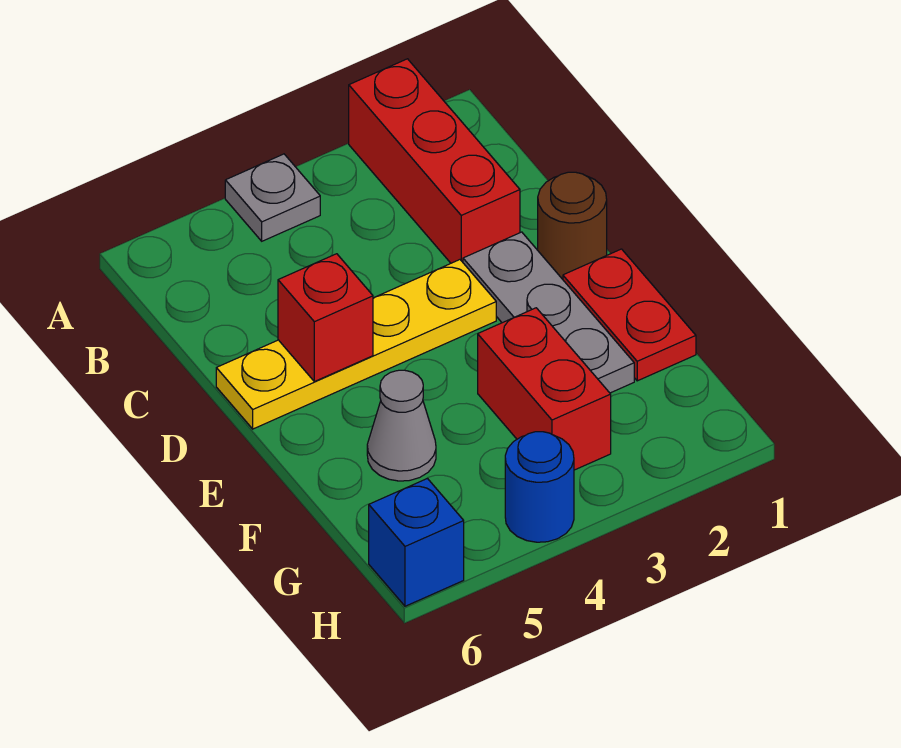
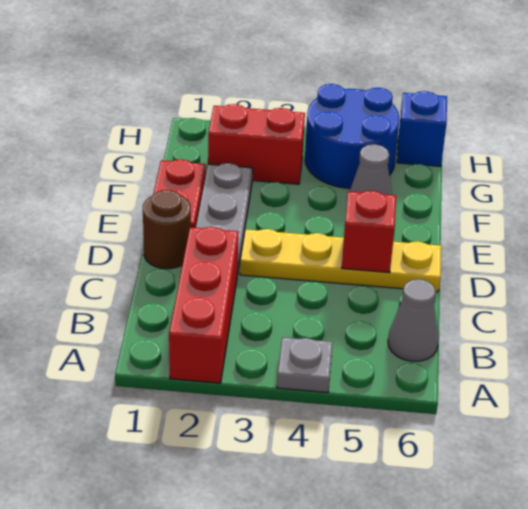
none -> grey 1x1 cone [388,279,439,361]
red 1x2 brick [478,308,611,470] -> red 1x2 brick turned to [208,104,305,184]
blue 1x1 round brick [505,432,574,542] -> blue 2x2 round brick [305,84,399,188]

